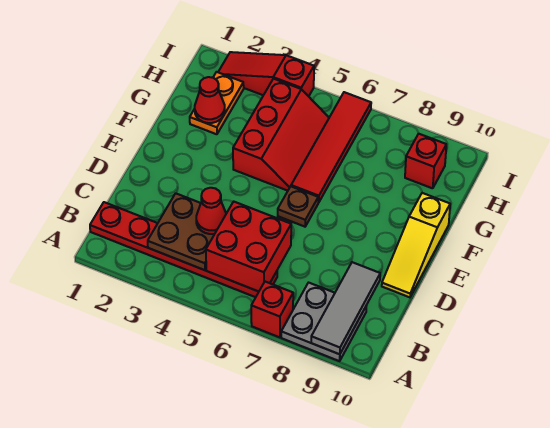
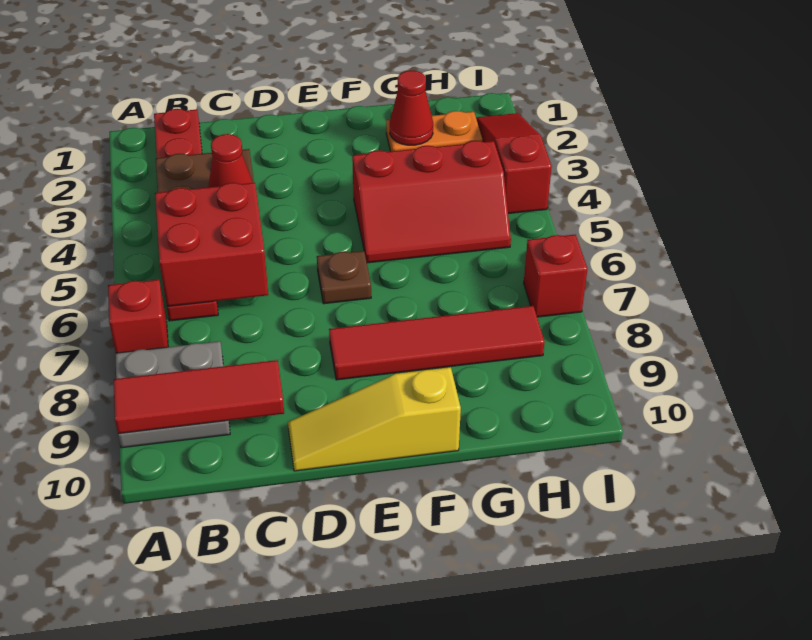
grey 1x3 tile [311,262,380,354] -> red 1x3 tile [114,360,284,434]
red 1x4 tile [291,92,371,202] -> red 1x4 tile moved to [329,306,545,380]
red 1x1 brick [405,134,446,188] -> red 1x1 brick moved to [524,235,587,317]

